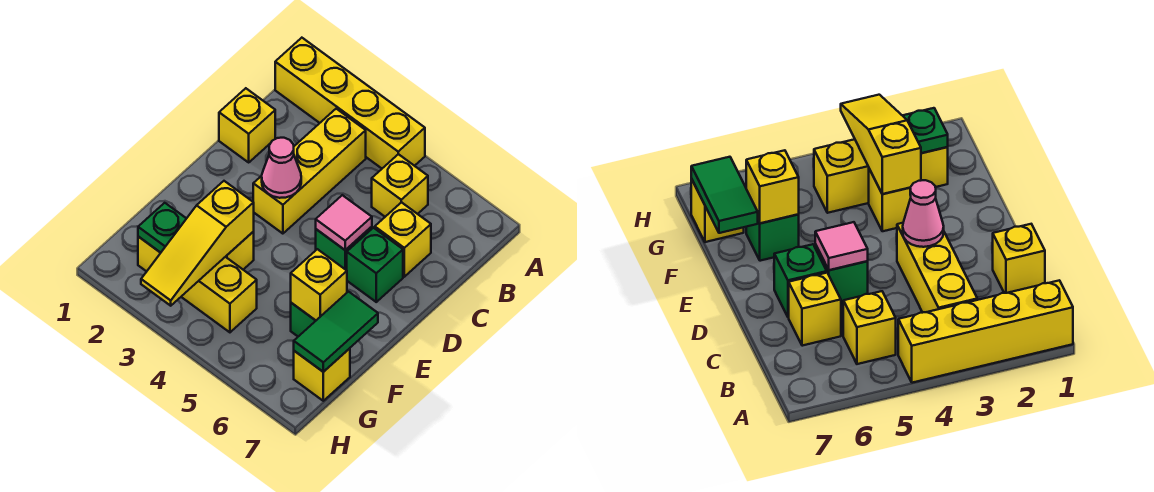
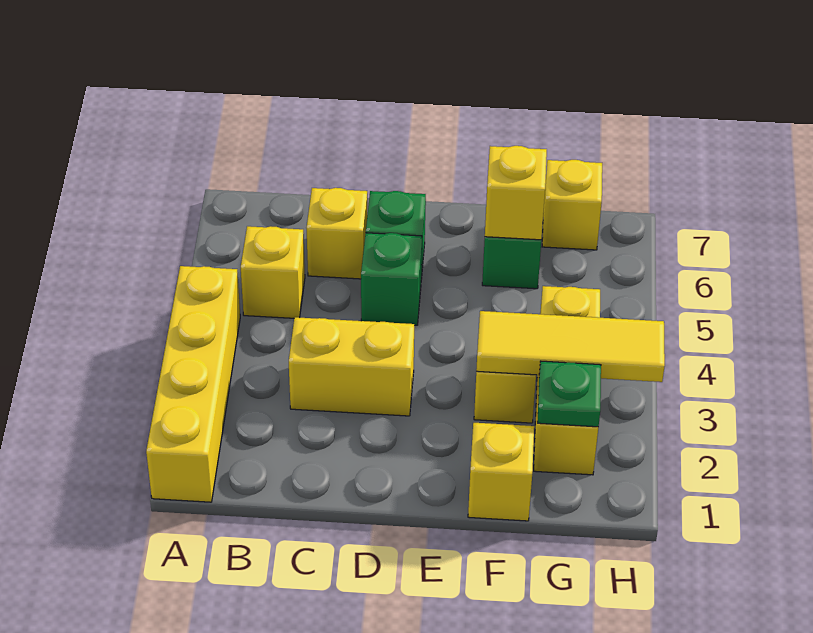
yellow 1x3 brick [253,109,366,234] -> yellow 1x2 brick [289,317,414,416]
yellow 1x1 brick [219,88,275,162] -> yellow 1x1 brick moved to [468,423,534,521]
pink 1x1 cone [262,138,301,198] -> none
pink 1x1 tile [316,195,372,250] -> none
yellow 1x3 slope [141,181,254,306] -> yellow 1x3 tile [476,311,665,382]
green 1x2 tile [294,292,378,372] -> none

